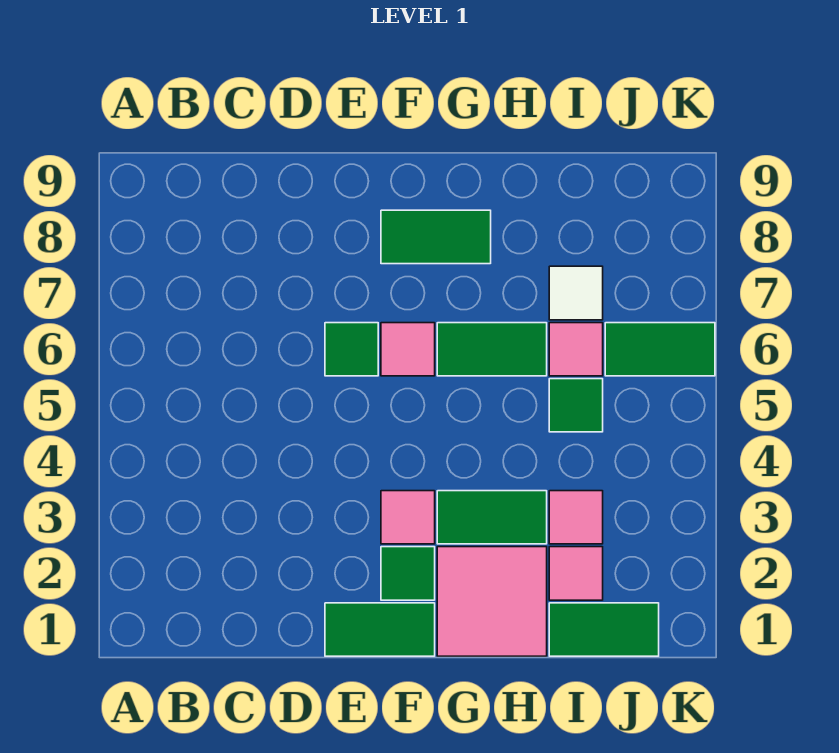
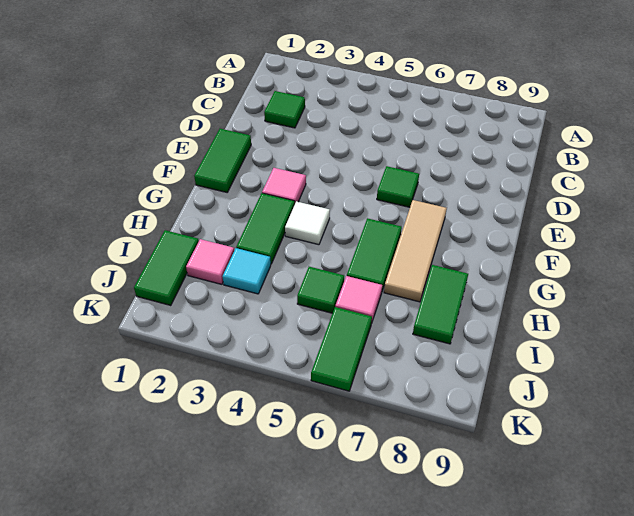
green 1x1 tile [381,547,435,600] -> green 1x1 tile moved to [264,91,305,128]
pink 1x1 tile [381,323,435,376] -> none
none -> tan 1x3 tile [384,200,447,302]
green 1x2 tile [381,210,491,264] -> green 1x2 tile moved to [413,265,468,344]
pink 2x2 tile [437,547,547,656] -> none
pink 1x1 tile [549,491,603,544] -> cyan 1x1 tile [223,248,271,294]
white 1x1 tile [549,266,603,320] -> white 1x1 tile moved to [285,201,330,245]

